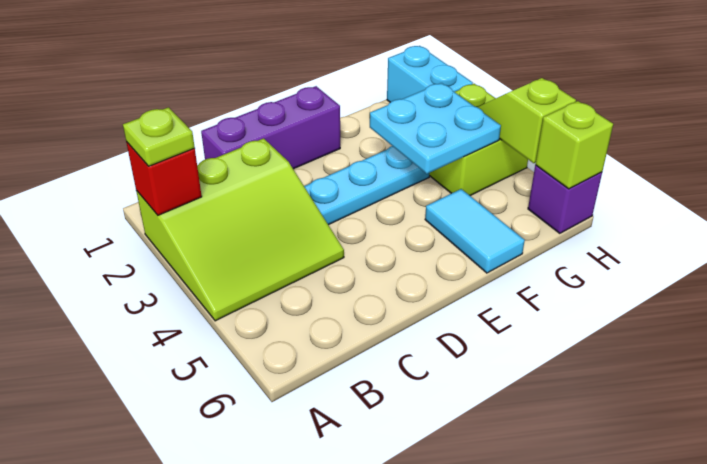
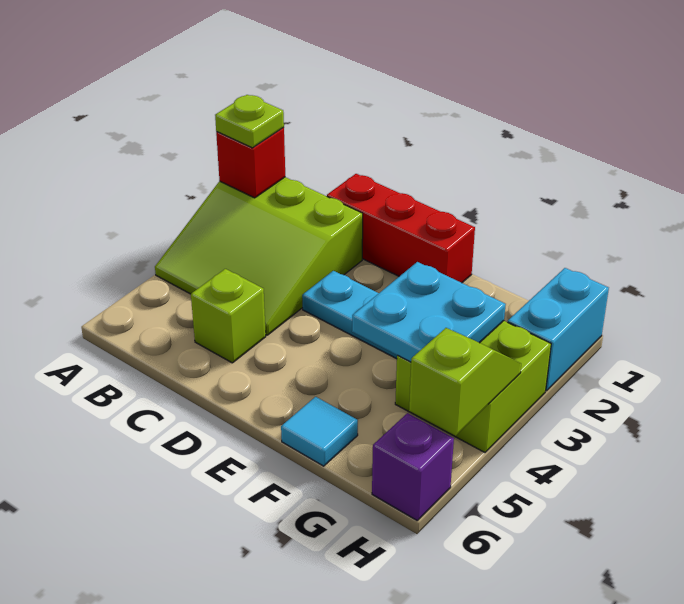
purple 1x3 brick [201,86,340,169] -> red 1x3 brick [327,174,475,283]
cyan 1x2 tile [425,189,525,273] -> cyan 1x1 tile [281,397,358,466]
lime 1x1 brick [535,101,613,189] -> lime 1x1 brick moved to [191,269,266,363]

